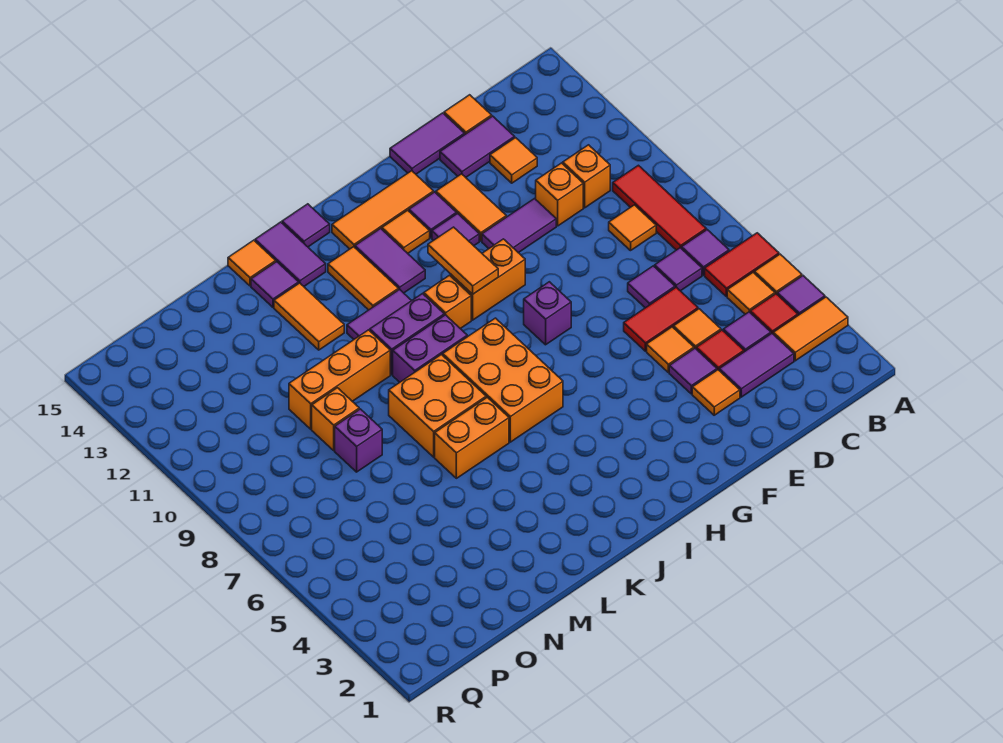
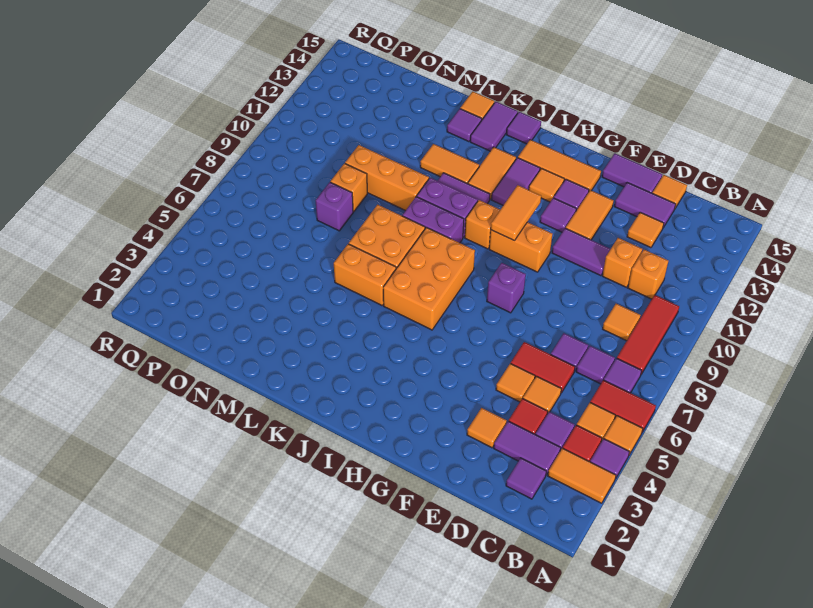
purple 1x1 tile [669,348,717,394] -> purple 1x1 tile moved to [506,458,546,499]
orange 1x2 tile [274,283,344,350] -> orange 1x2 tile turned to [420,144,479,184]

